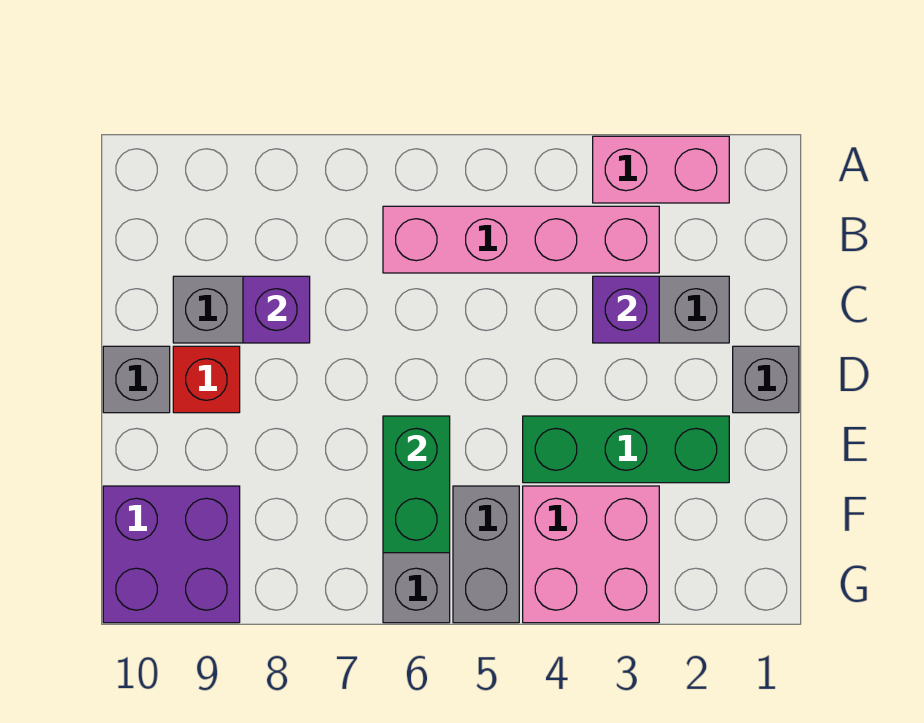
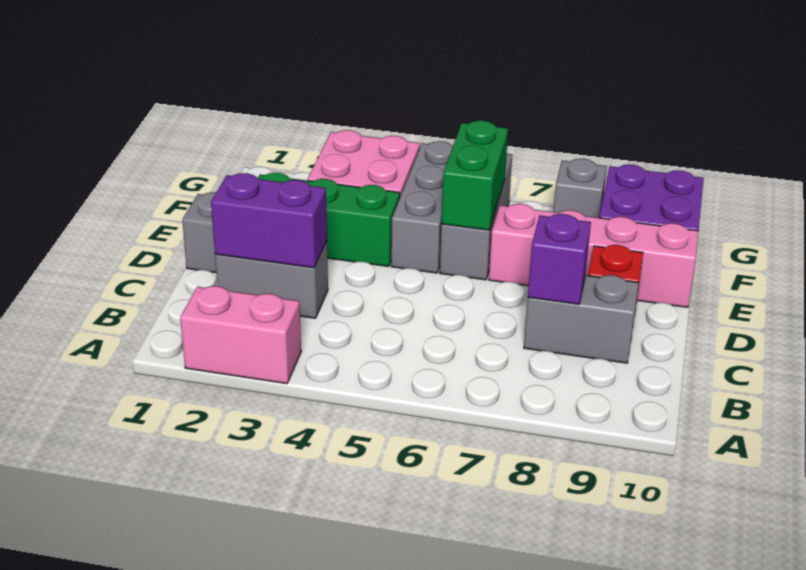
pink 1x4 brick [383,206,659,273] -> pink 1x4 brick moved to [489,204,699,307]
purple 1x1 brick [593,276,659,343] -> purple 1x2 brick [211,173,327,268]
grey 1x1 brick [103,346,170,413] -> grey 1x1 brick moved to [553,159,607,218]
grey 1x2 brick [453,486,519,623] -> grey 1x3 brick [391,141,453,273]

